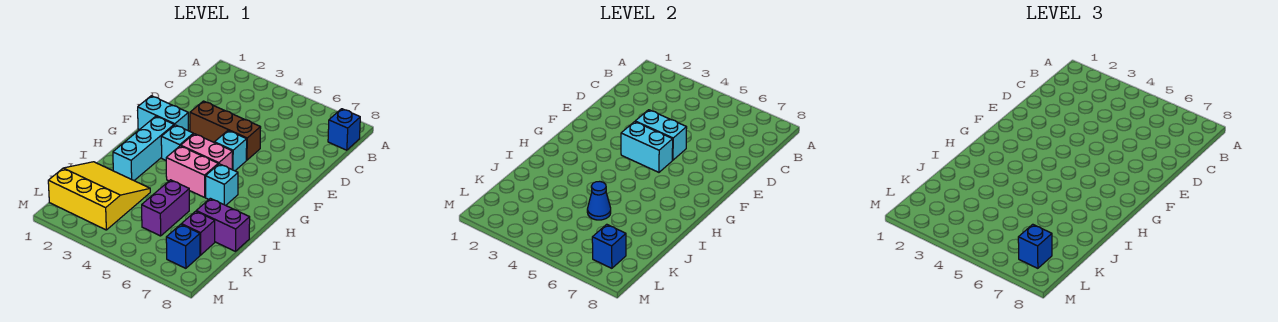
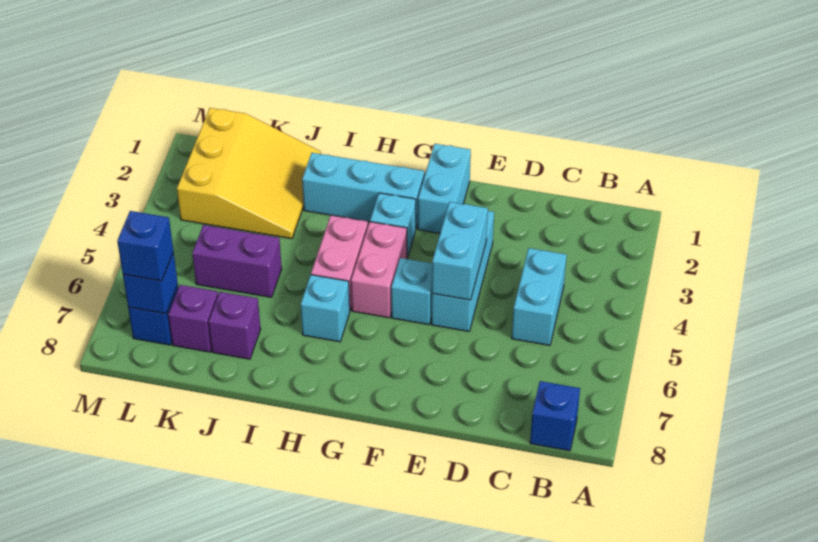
brown 1x3 brick [190,101,261,160] -> cyan 1x3 brick [431,211,494,331]
cyan 1x2 brick [621,122,673,172] -> cyan 1x2 brick moved to [512,248,567,345]
blue 1x1 cone [587,181,611,220] -> none
purple 1x2 brick [196,198,250,251] -> purple 1x1 brick [209,292,261,359]

